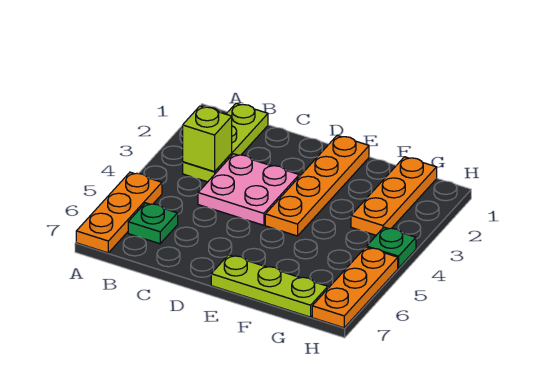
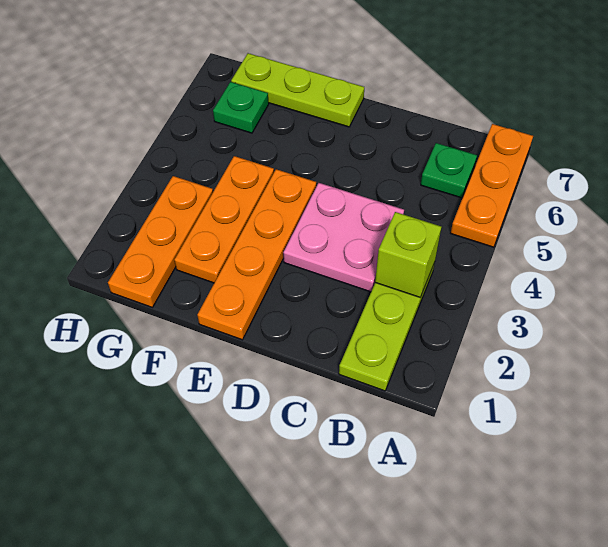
green 1x1 plate [367,227,416,268] -> green 1x1 plate moved to [213,82,269,133]
orange 1x3 plate [312,247,398,328] -> orange 1x3 plate moved to [174,156,274,283]

